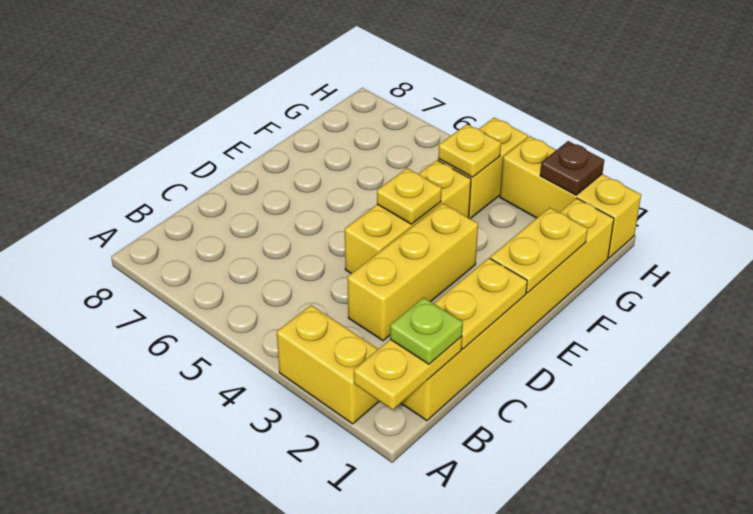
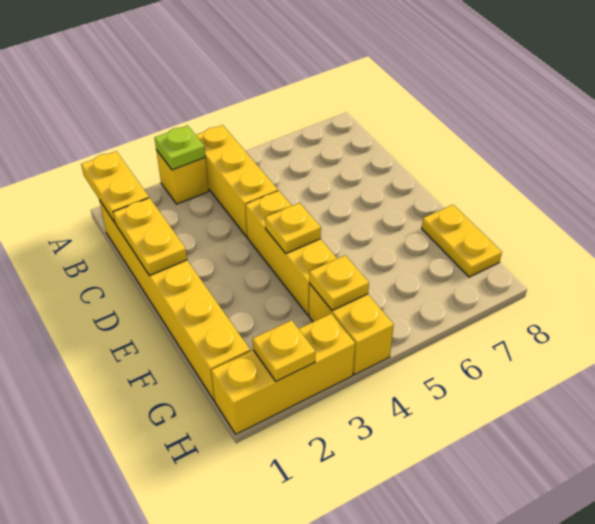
yellow 1x2 brick [277,305,379,424] -> yellow 1x1 brick [156,150,209,204]
lime 1x1 plate [390,297,463,364] -> lime 1x1 plate moved to [155,125,205,170]
yellow 1x3 brick [347,203,478,341] -> yellow 1x3 brick moved to [196,125,278,237]
yellow 1x2 plate [490,208,588,293] -> yellow 1x2 plate moved to [422,205,502,277]
brown 1x1 plate [540,141,604,195] -> yellow 1x1 plate [253,320,315,381]

